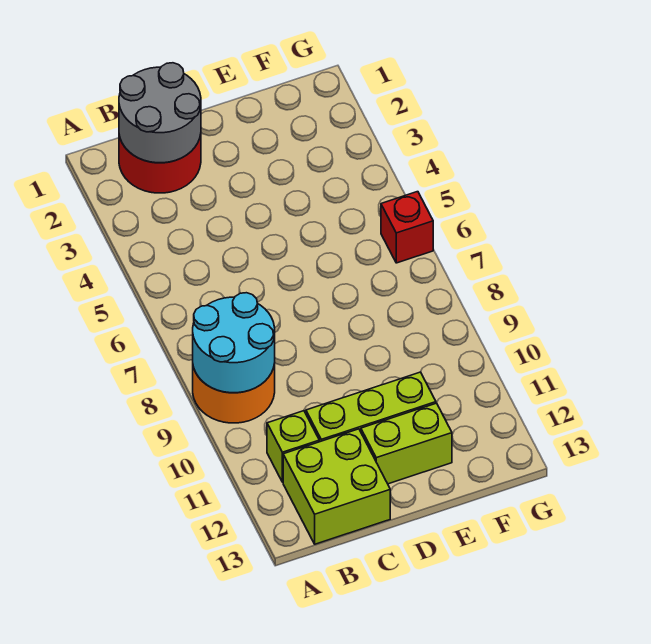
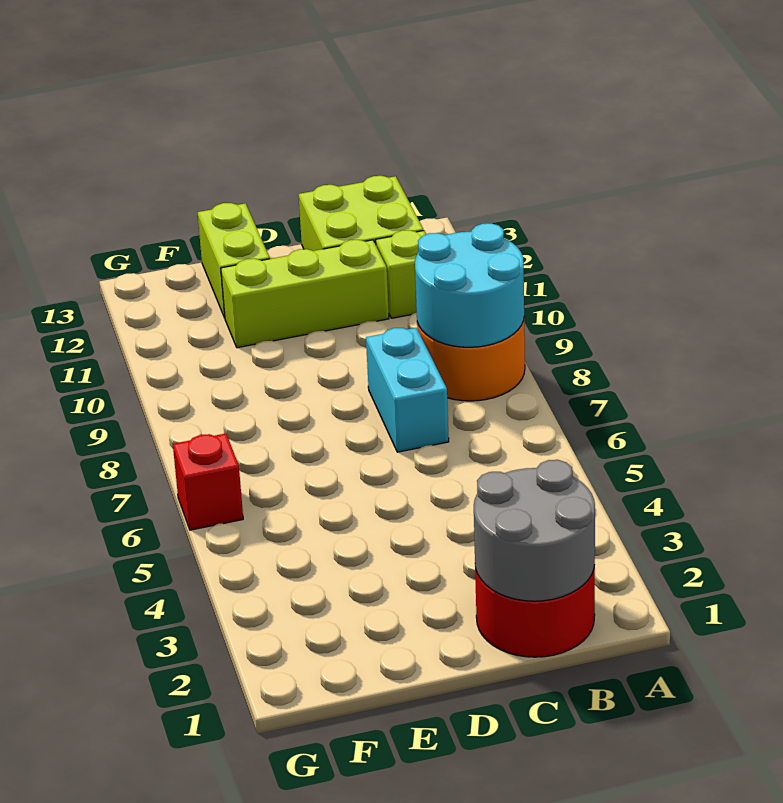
none -> cyan 1x2 brick [366,328,449,452]
lime 1x2 brick [361,403,452,484] -> lime 1x2 brick turned to [198,203,270,318]

